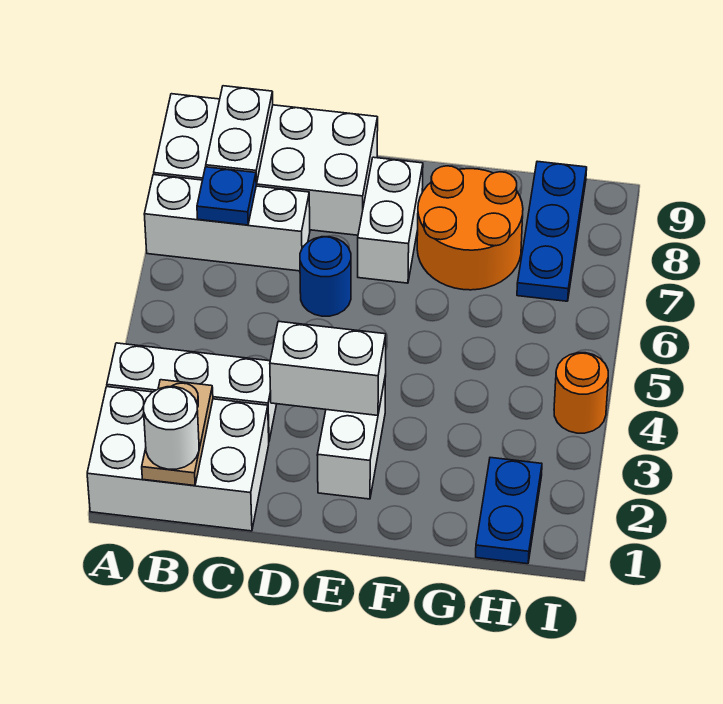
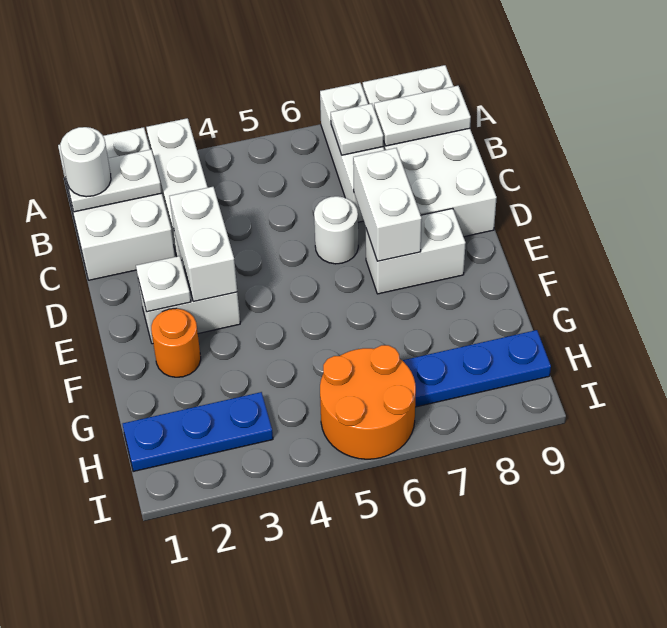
tan 1x2 plate [142,380,213,486] -> white 1x2 plate [64,150,162,212]
blue 1x1 plate [197,167,256,225] -> white 1x1 plate [331,104,383,155]
blue 1x1 round brick [300,237,351,316] -> white 1x1 round brick [314,196,358,264]
none -> white 1x2 brick [353,148,422,261]
none -> white 1x1 plate [136,256,191,312]
orange 2x2 round brick [417,166,523,290] -> orange 2x2 round brick moved to [320,345,416,459]
blue 1x2 plate [476,458,542,564] -> blue 1x3 plate [123,392,273,472]
orange 1x1 round brick [554,353,608,433] -> orange 1x1 round brick moved to [151,308,201,377]

